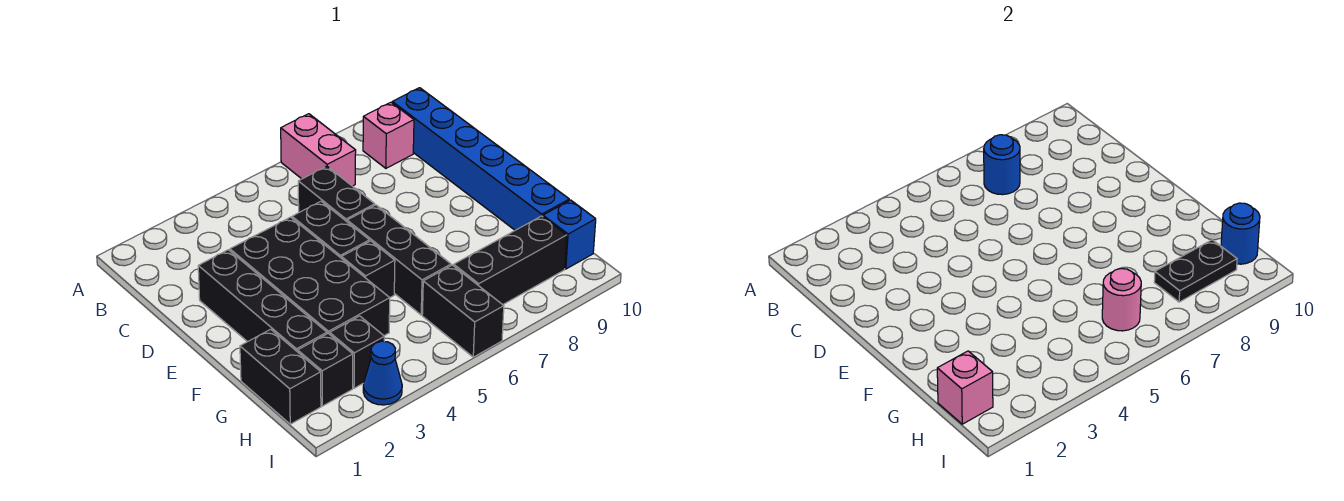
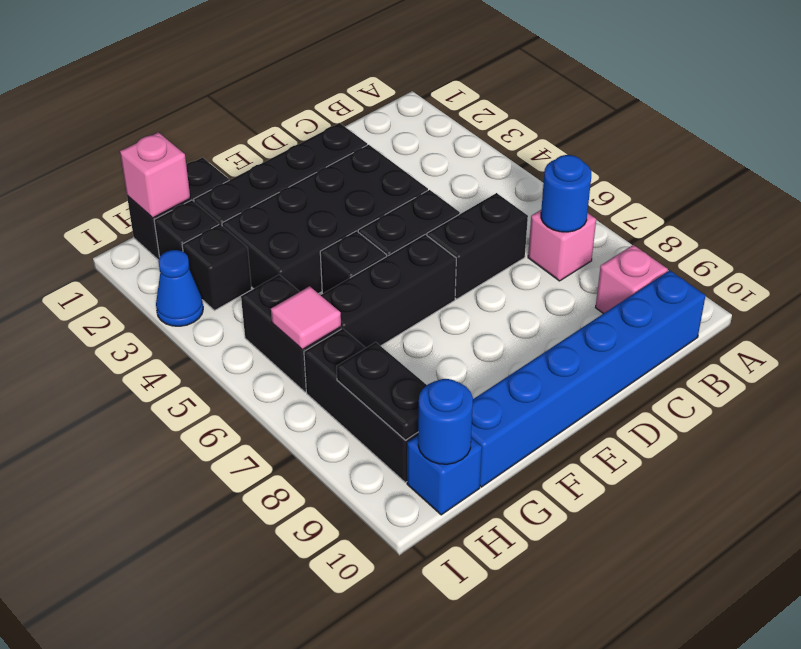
pink 1x2 brick [281,114,356,186] -> pink 1x1 brick [528,210,596,281]
black 1x2 brick [422,265,504,357] -> black 1x2 brick turned to [241,275,341,392]
pink 1x1 round brick [1102,269,1141,331] -> pink 1x1 tile [271,286,341,349]

